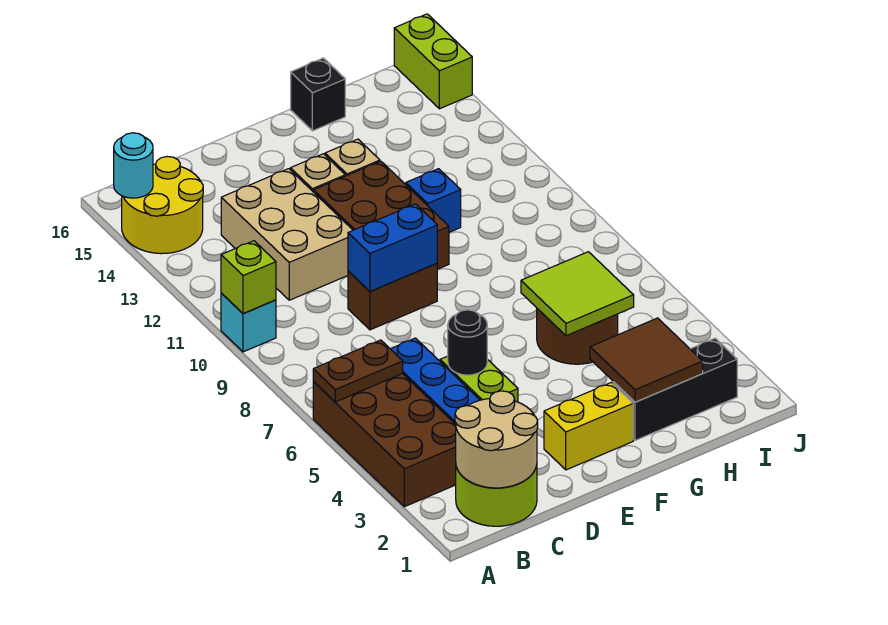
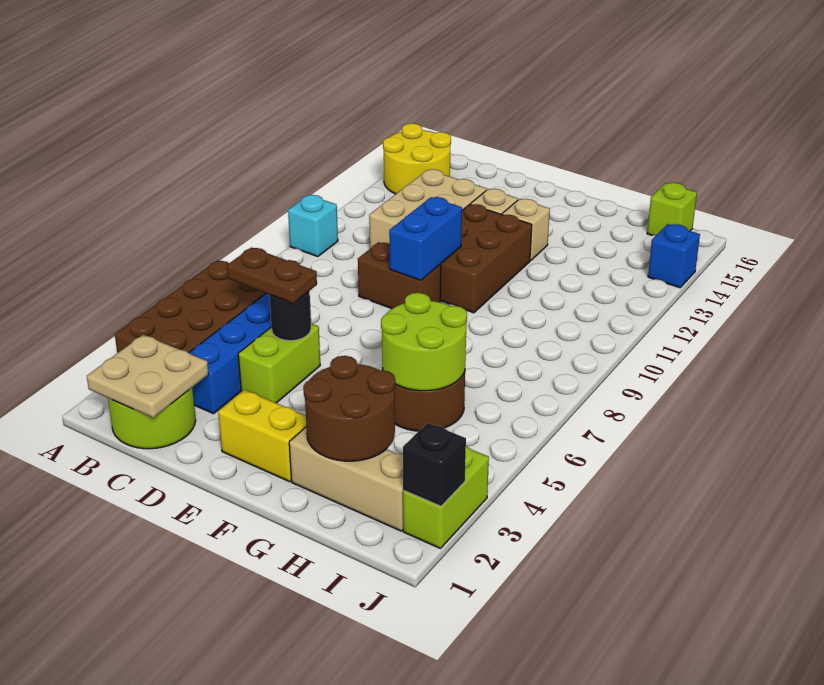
brown 1x2 plate [313,340,403,402] -> brown 1x2 plate moved to [227,247,317,303]
lime 1x1 brick [221,241,276,313] -> lime 1x1 brick moved to [647,183,697,236]
cyan 1x1 round brick [114,133,153,198] -> none
tan 2x2 round brick [455,391,538,488] -> tan 2x2 plate [87,335,209,418]
blue 1x2 brick [348,204,437,292] -> blue 1x2 brick turned to [389,197,462,281]
black 1x3 brick [613,338,737,440] -> tan 1x3 brick [289,427,403,531]
brown 2x2 tile [590,318,703,402] -> brown 2x2 round brick [303,356,395,461]
lime 2x2 tile [521,252,634,336] -> lime 2x2 round brick [381,293,467,391]
blue 1x1 brick [406,169,461,232] -> blue 1x1 brick moved to [648,224,700,288]
black 1x1 brick [291,58,345,131] -> black 1x1 brick moved to [403,423,466,506]
lime 1x2 brick [394,14,472,109] -> lime 1x2 brick moved to [403,446,489,549]

